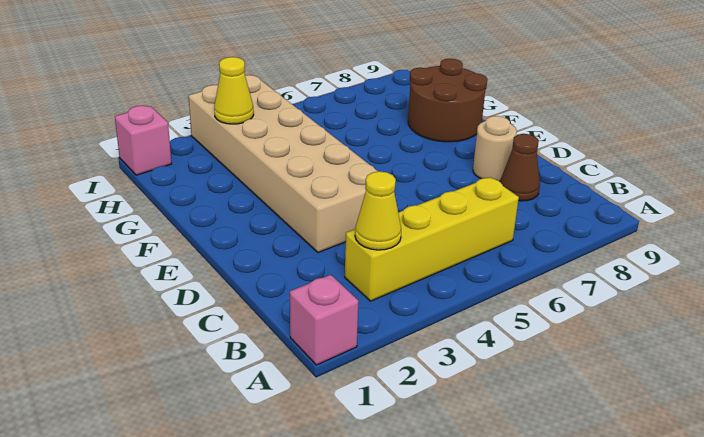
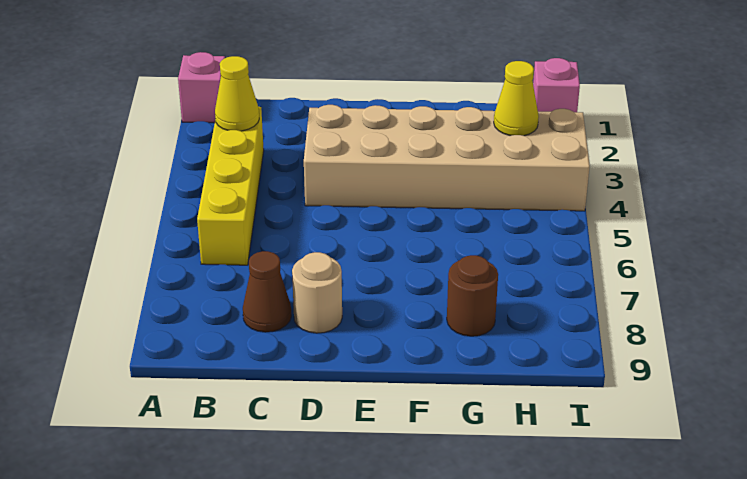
brown 2x2 round brick [408,58,487,142] -> brown 1x1 round brick [447,255,498,336]

